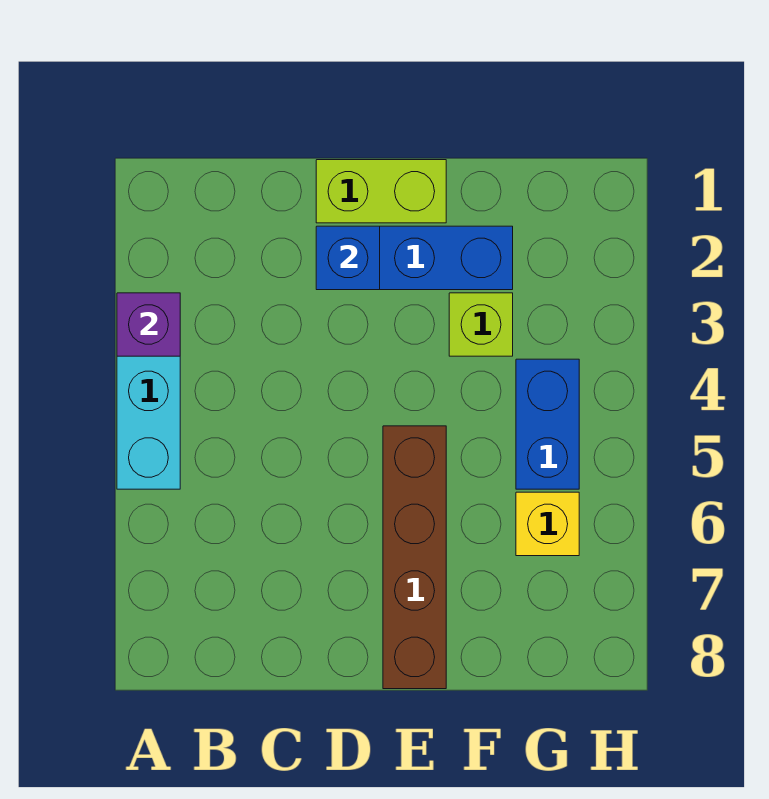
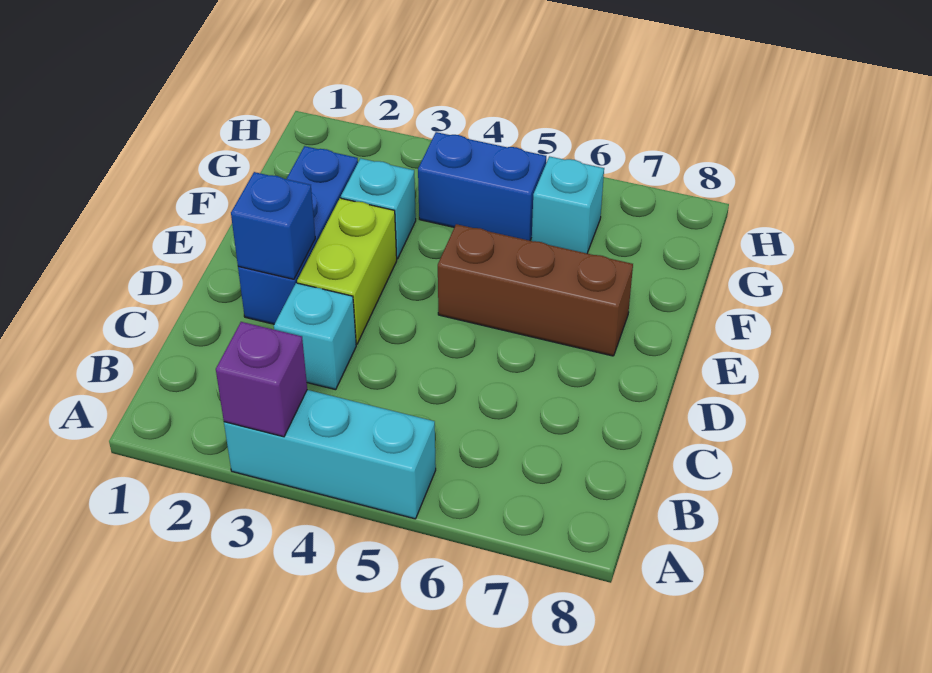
none -> cyan 1x1 brick [274,283,356,390]
lime 1x2 brick [316,160,446,223] -> lime 1x2 brick moved to [297,198,397,344]
brown 1x4 brick [383,426,446,689] -> brown 1x3 brick [438,224,633,356]
lime 1x1 brick [449,293,513,356] -> cyan 1x1 brick [341,158,416,259]
yellow 1x1 brick [516,492,579,556] -> cyan 1x1 brick [532,156,604,253]

